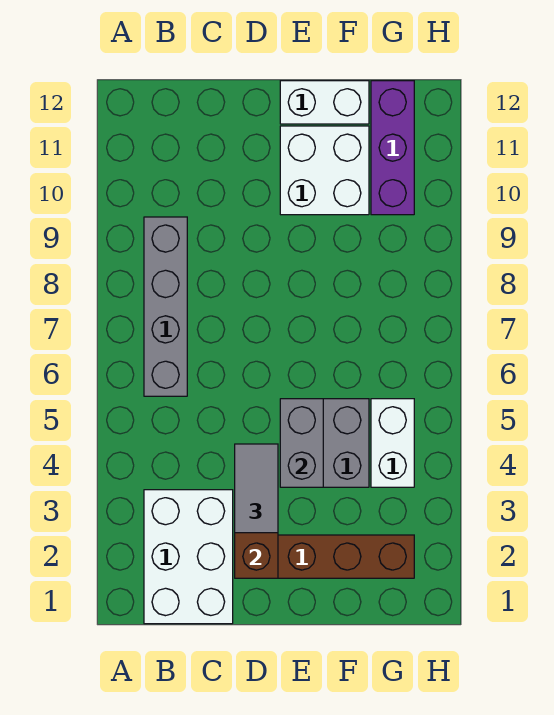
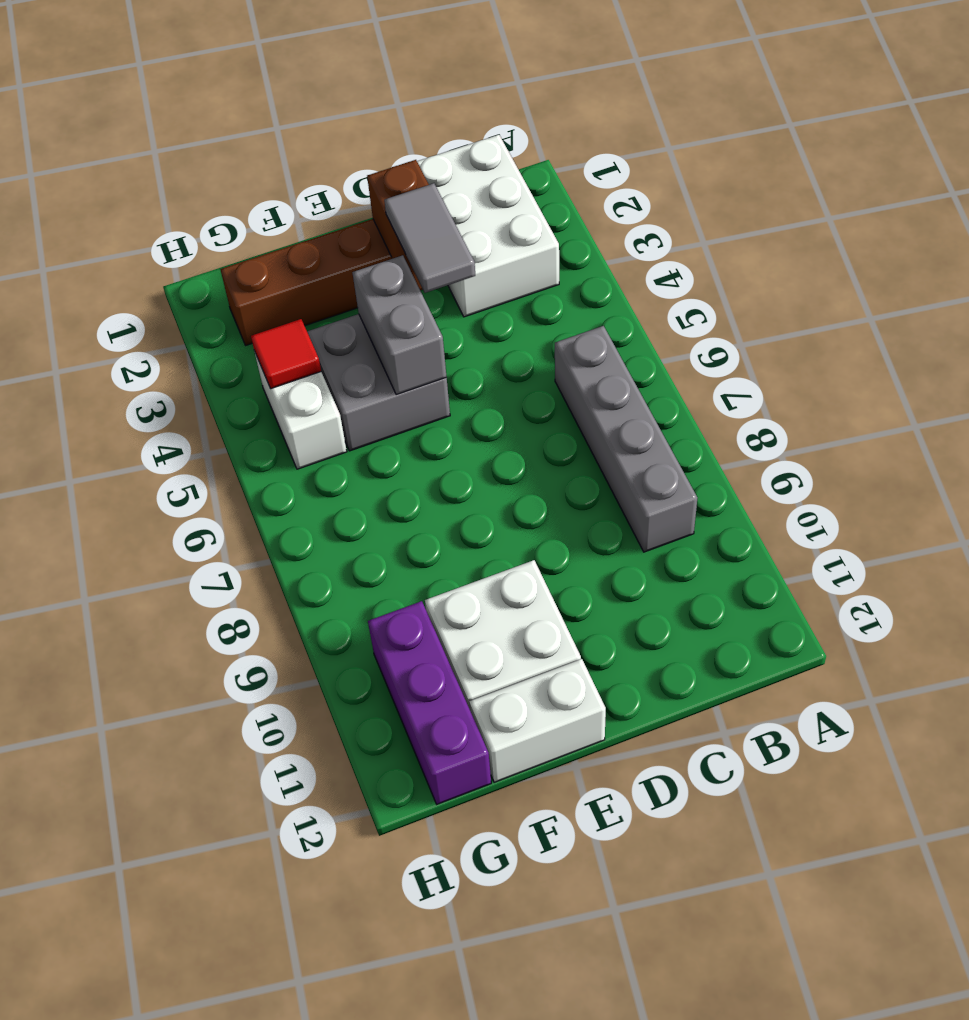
none -> red 1x1 tile [251,319,321,389]

